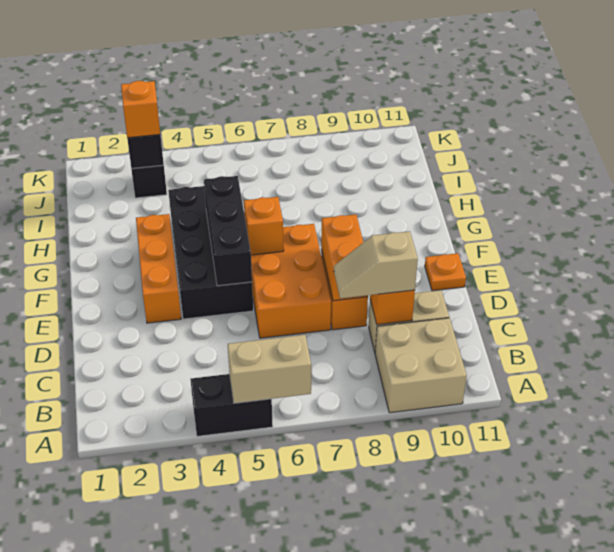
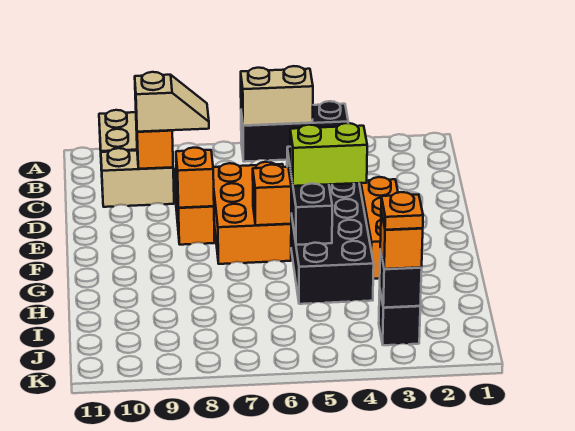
black 1x2 brick [190,374,273,436] -> black 1x3 brick [241,101,348,162]
orange 1x2 brick [321,214,368,301] -> orange 1x1 brick [176,148,214,208]
orange 1x1 plate [425,253,466,291] -> orange 1x1 plate moved to [381,192,423,230]
none -> lime 1x2 brick [290,123,367,186]

